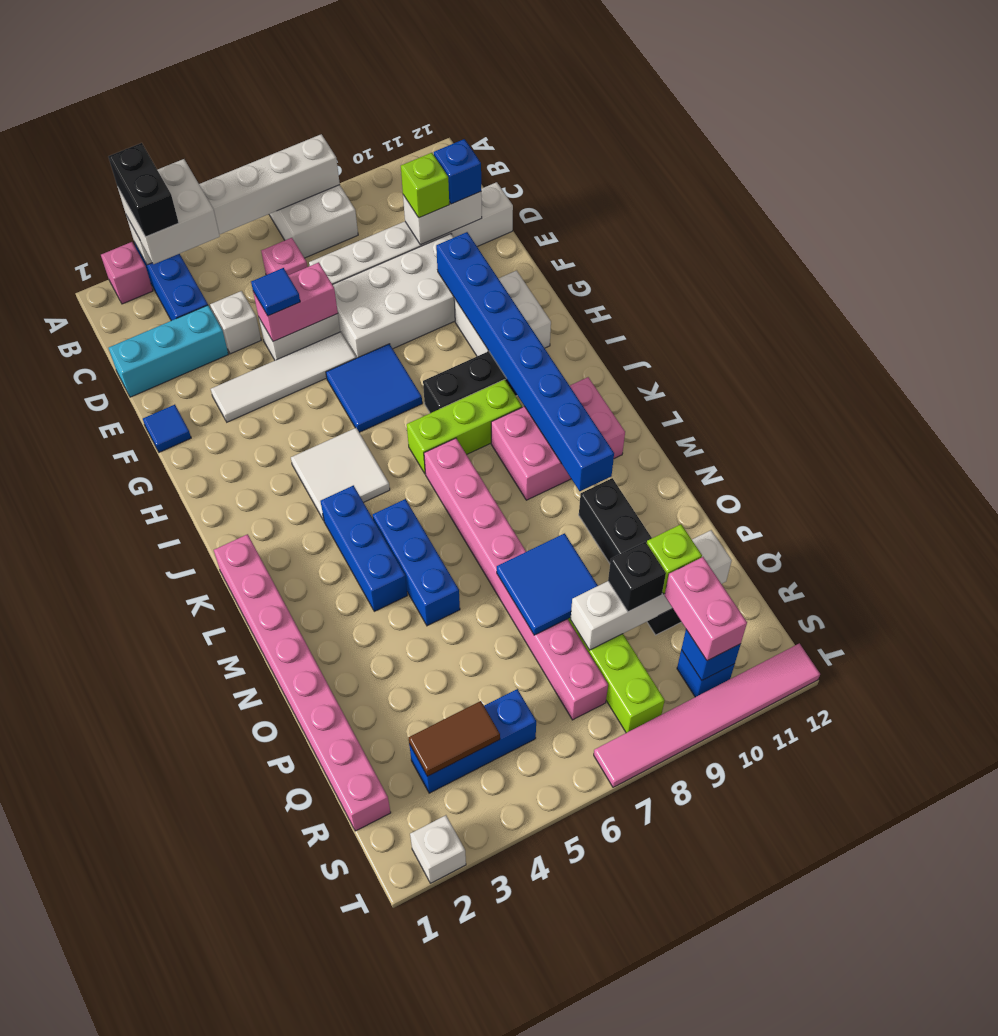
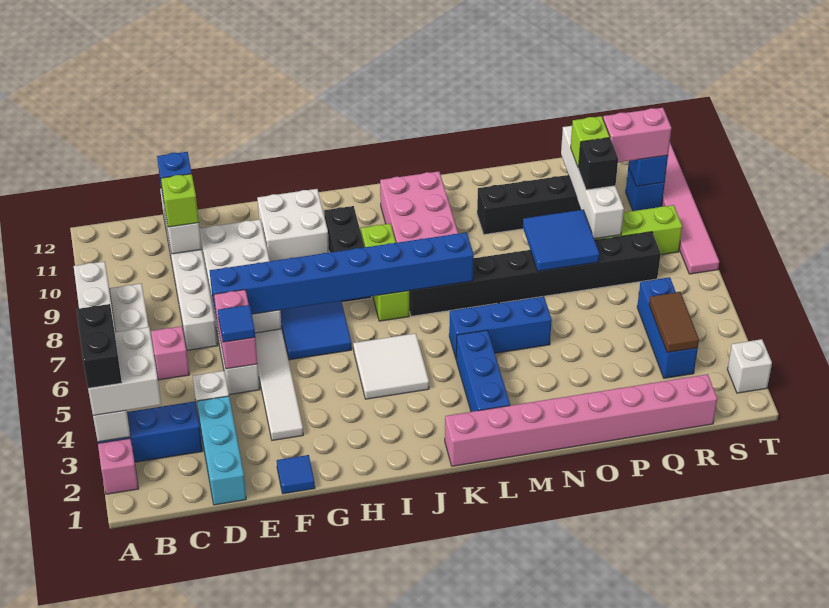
black 1x2 brick [108,143,179,237] -> black 1x2 brick turned to [76,304,122,388]
blue 1x8 brick [436,232,614,491] -> blue 1x8 brick moved to [210,232,474,314]
blue 1x3 brick [321,485,407,611] -> blue 1x3 brick turned to [456,330,510,412]
pink 1x8 brick [424,438,608,720] -> black 1x8 brick [409,232,661,316]

